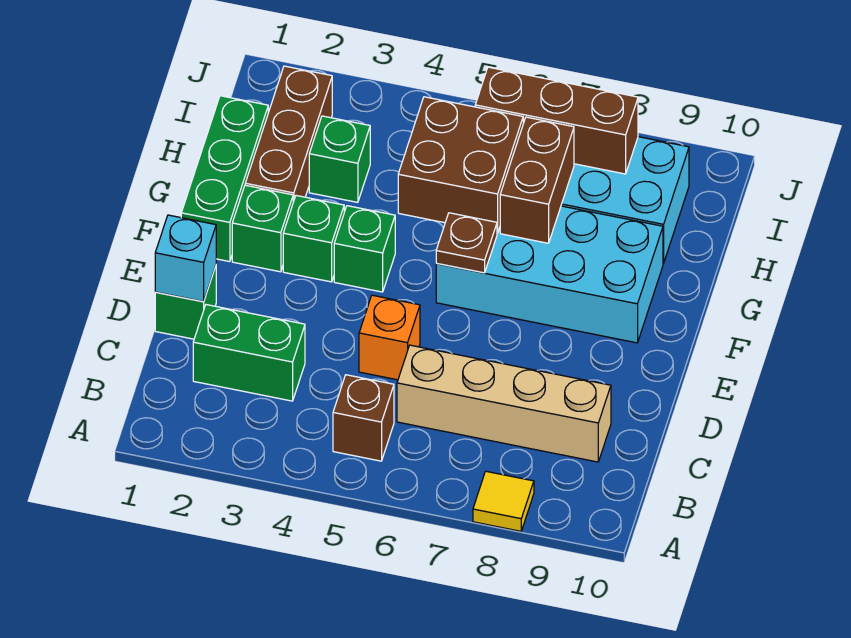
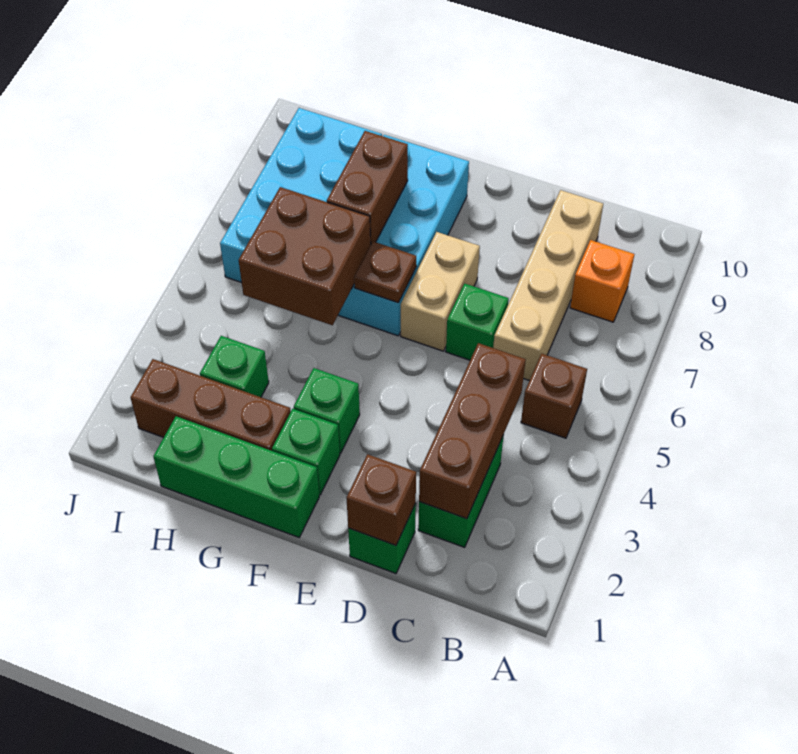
yellow 1x1 tile [473,471,534,531] -> none
cyan 1x1 brick [155,215,216,301] -> brown 1x1 brick [347,454,416,545]
orange 1x1 brick [359,295,420,380] -> orange 1x1 brick moved to [570,240,634,322]
none -> tan 1x2 brick [401,232,480,351]
green 1x1 brick [334,206,395,292] -> green 1x1 brick moved to [446,284,509,360]
brown 1x2 brick [500,117,574,243] -> brown 1x2 brick turned to [327,131,408,243]
brown 1x3 brick [475,67,638,174] -> brown 1x3 brick moved to [419,343,526,519]

